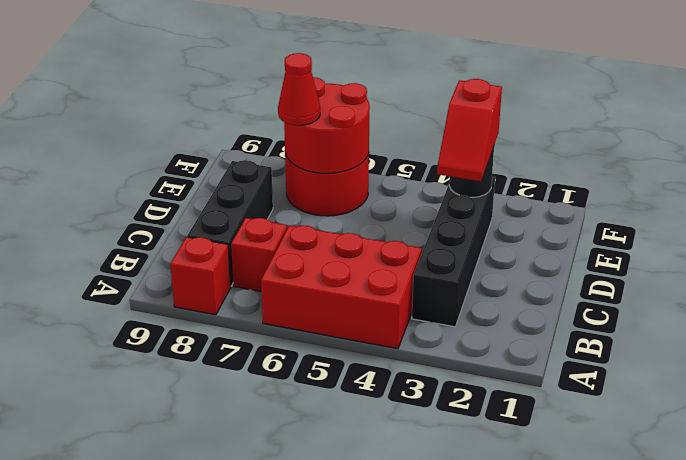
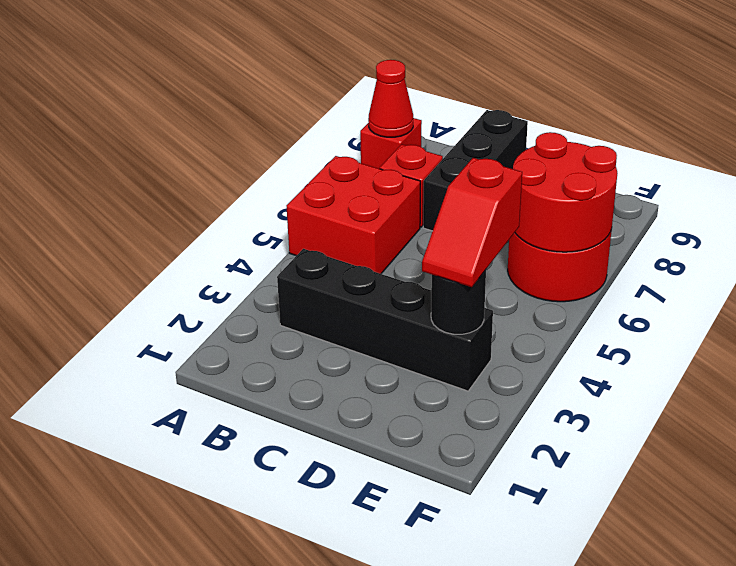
red 2x3 brick [261,225,422,349] -> red 2x2 brick [287,156,420,274]
black 1x3 brick [187,160,273,286] -> black 1x3 brick turned to [423,110,528,231]
red 1x2 slope [437,79,502,181] -> red 1x2 slope turned to [422,158,522,287]
red 1x1 cone [278,53,320,125] -> red 1x1 cone moved to [368,60,413,137]

